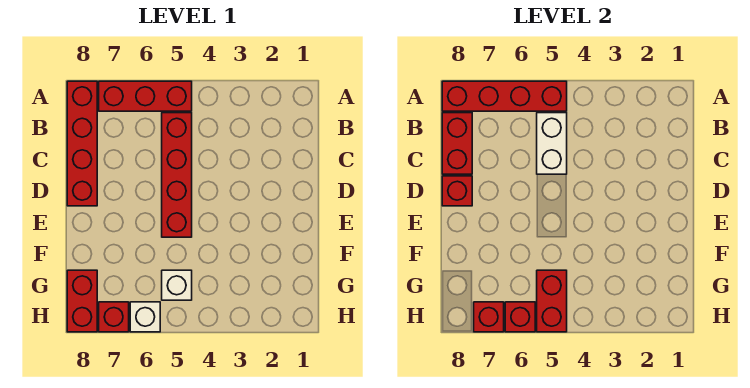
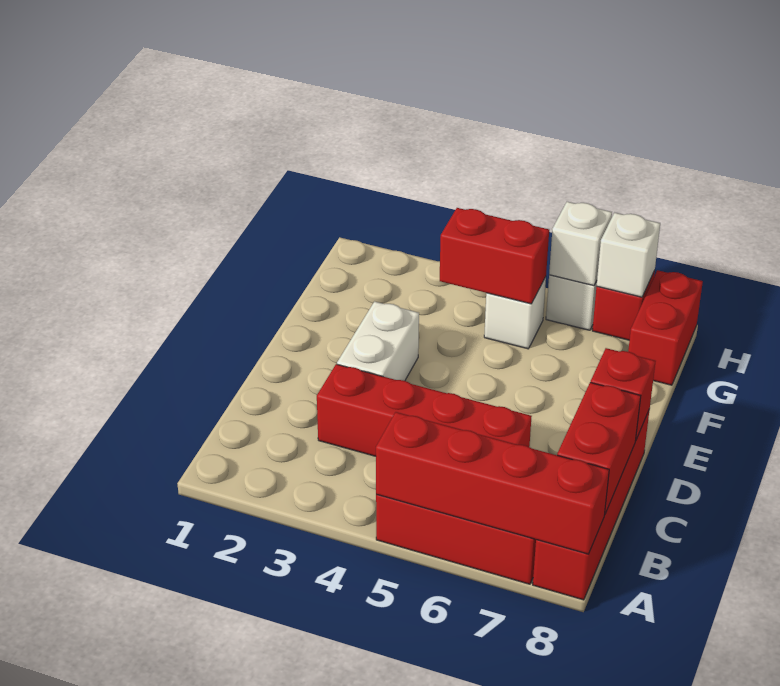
red 1x4 brick [162,113,192,237] -> red 1x4 brick turned to [317,364,532,456]
white 1x2 brick [537,113,567,174] -> white 1x2 brick moved to [337,301,419,381]
red 1x2 brick [537,270,567,332] -> red 1x2 brick turned to [440,208,549,304]
red 1x1 brick [505,302,535,332] -> white 1x1 brick [549,202,612,286]
red 1x1 brick [474,302,504,332] -> white 1x1 brick [597,213,660,297]

